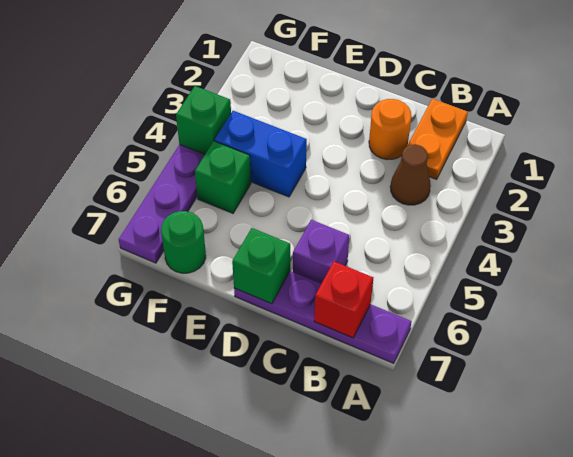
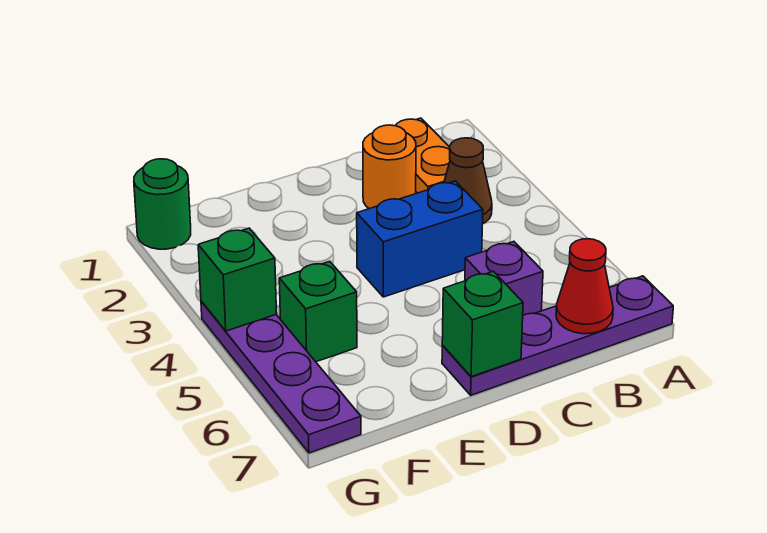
red 1x1 brick [314,262,373,338] -> red 1x1 cone [556,239,613,334]
blue 1x2 brick [215,111,307,197] -> blue 1x2 brick moved to [357,181,483,297]
green 1x1 round brick [161,211,206,273] -> green 1x1 round brick moved to [134,159,191,249]

